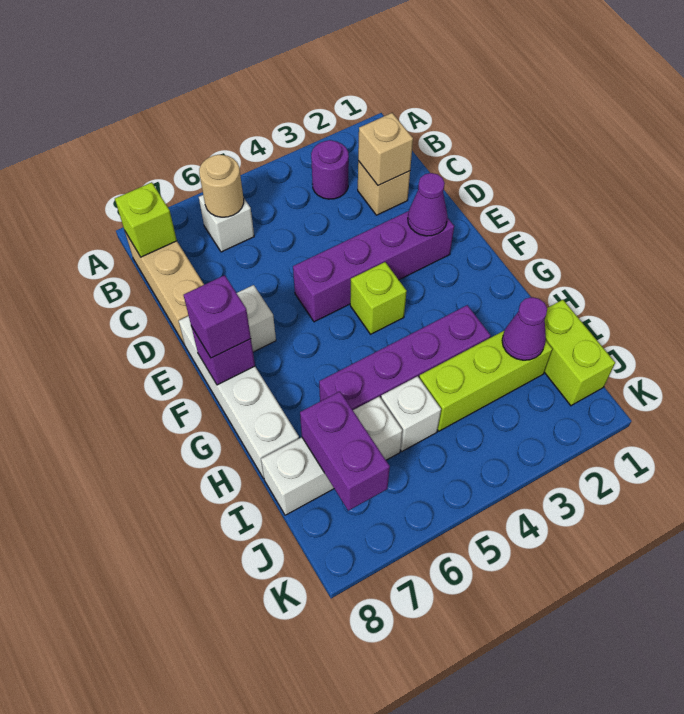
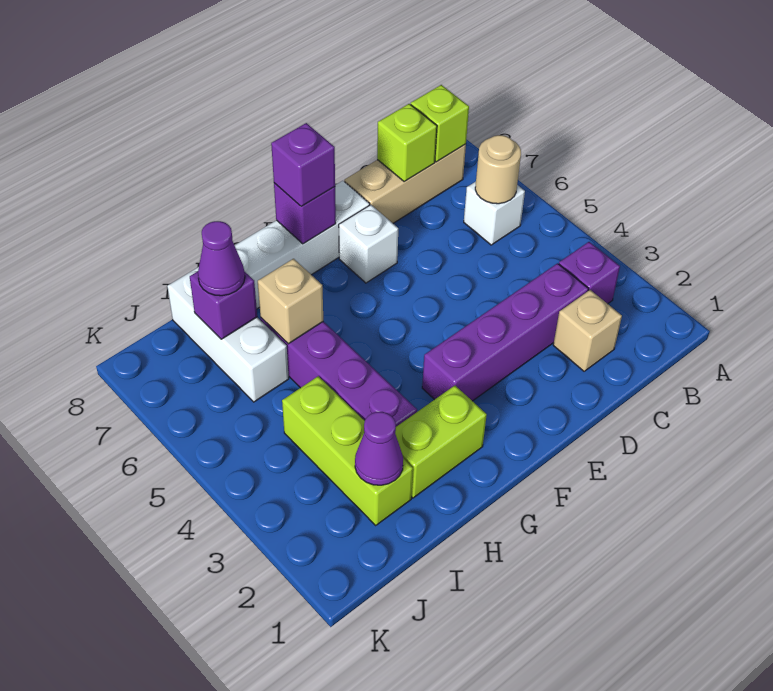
purple 1x1 round brick [311,140,349,199] -> purple 1x1 brick [559,242,620,304]
tan 1x1 brick [358,113,413,186] -> tan 1x1 brick moved to [258,259,323,344]
purple 1x4 brick [293,211,454,322] -> purple 1x4 brick turned to [422,263,588,401]
purple 1x1 cone [408,173,448,236] -> purple 1x1 cone moved to [198,221,245,296]
lime 1x1 brick [350,262,407,334] -> lime 1x1 brick moved to [377,104,437,182]
lime 1x2 brick [544,300,615,406] -> lime 1x2 brick moved to [395,386,487,498]
white 1x1 brick [381,376,441,451] -> none
purple 1x2 brick [300,391,390,511] -> purple 1x1 brick [190,271,257,339]

